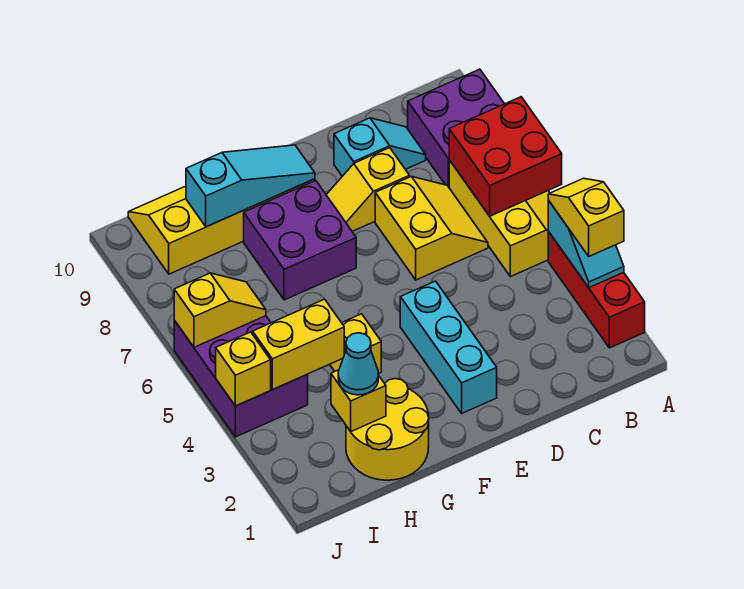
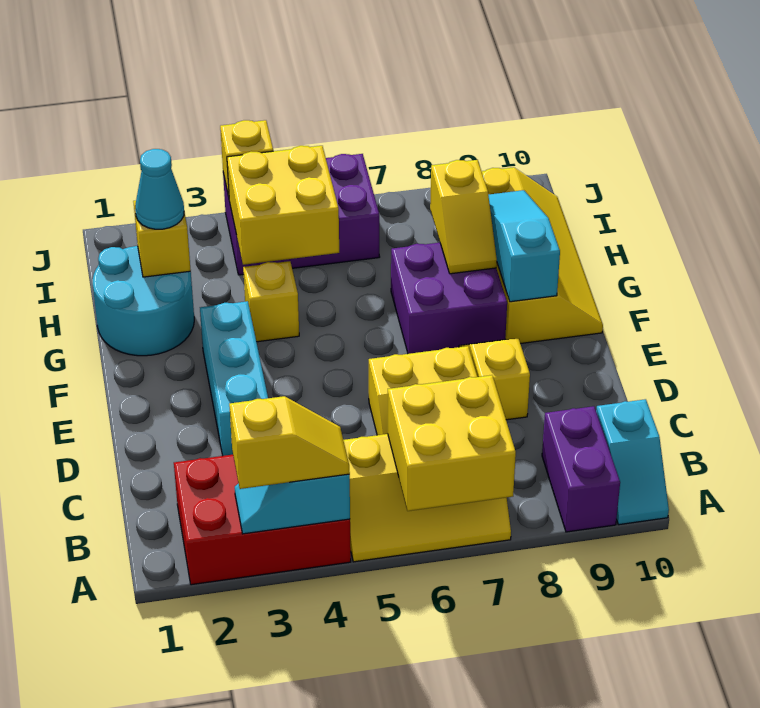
red 1x3 brick [548,231,645,348] -> red 2x3 brick [174,455,351,585]
red 2x2 brick [449,97,562,216] -> yellow 2x2 brick [388,375,516,511]
purple 2x2 brick [408,69,504,187] -> purple 1x2 brick [542,406,620,532]
cyan 1x2 slope [334,118,426,176] -> cyan 1x2 slope moved to [596,399,669,525]
cyan 1x3 brick [400,281,497,413] -> cyan 1x3 brick turned to [200,301,268,456]
cyan 1x3 slope [186,145,315,227] -> cyan 1x3 slope turned to [488,190,560,302]
yellow 2x2 round brick [346,379,429,480] -> cyan 2x2 round brick [93,246,194,356]
yellow 1x2 brick [253,299,344,389] -> yellow 2x2 brick [227,146,339,265]
yellow 1x2 slope [174,273,266,347] -> yellow 1x2 slope moved to [430,160,497,274]

